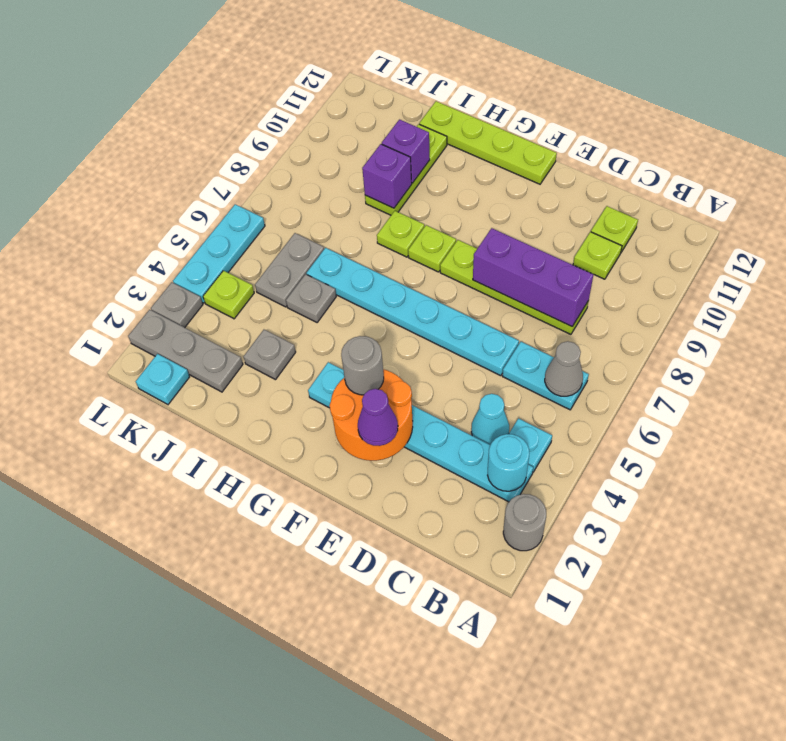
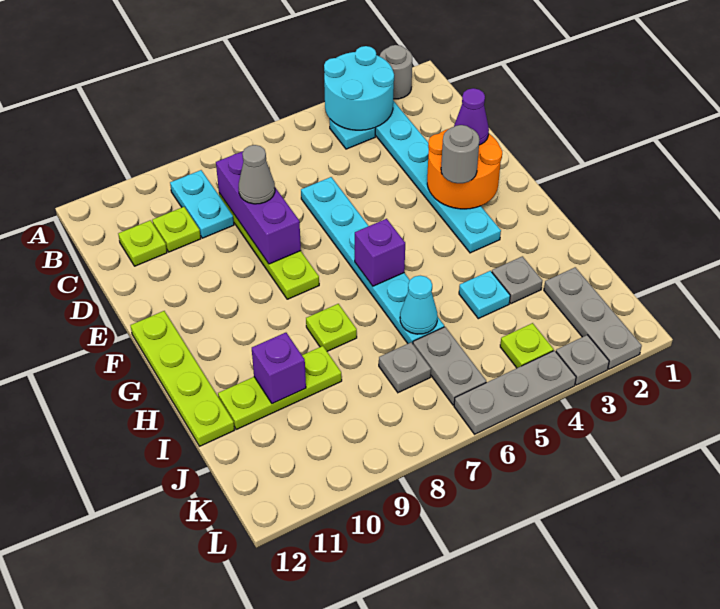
cyan 1x1 round brick [488,434,529,491] -> cyan 2x2 round brick [324,46,394,130]
cyan 1x2 plate [502,342,589,410] -> cyan 1x2 plate moved to [170,170,234,238]
grey 1x1 cone [545,341,583,396] -> grey 1x1 cone moved to [239,145,275,204]
cyan 1x1 cone [471,394,509,445] -> cyan 1x1 cone moved to [400,276,438,334]
lime 1x1 plate [408,225,456,272] -> none
grey 1x1 plate [286,274,336,322] -> grey 1x1 plate moved to [379,342,431,393]
purple 1x1 brick [362,144,412,208] -> purple 1x1 brick moved to [355,219,405,286]
grey 1x2 plate [255,233,324,307] -> grey 1x2 plate turned to [413,327,486,405]
cyan 1x1 plate [136,354,190,404] -> cyan 1x1 plate moved to [459,271,510,319]
cyan 1x3 plate [173,204,265,303] -> grey 1x3 plate [454,350,576,434]

